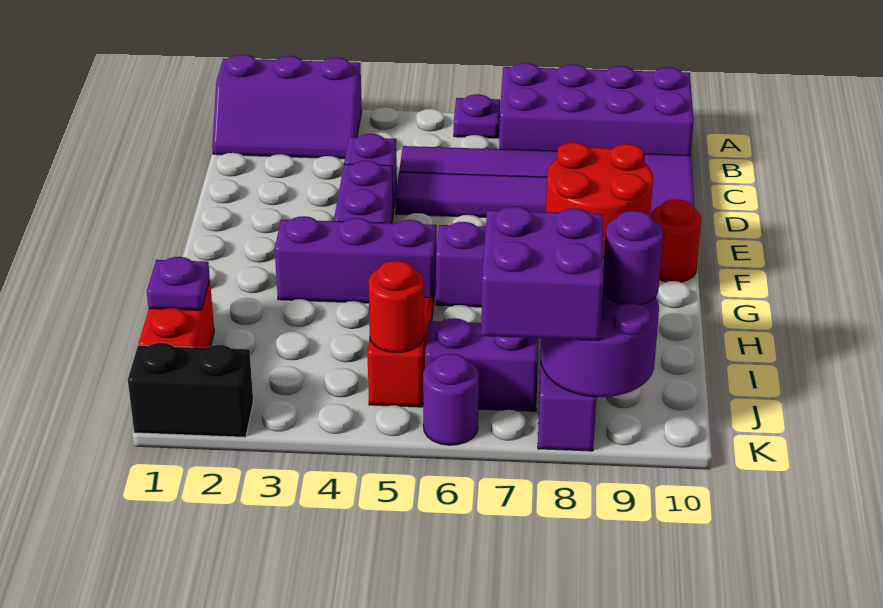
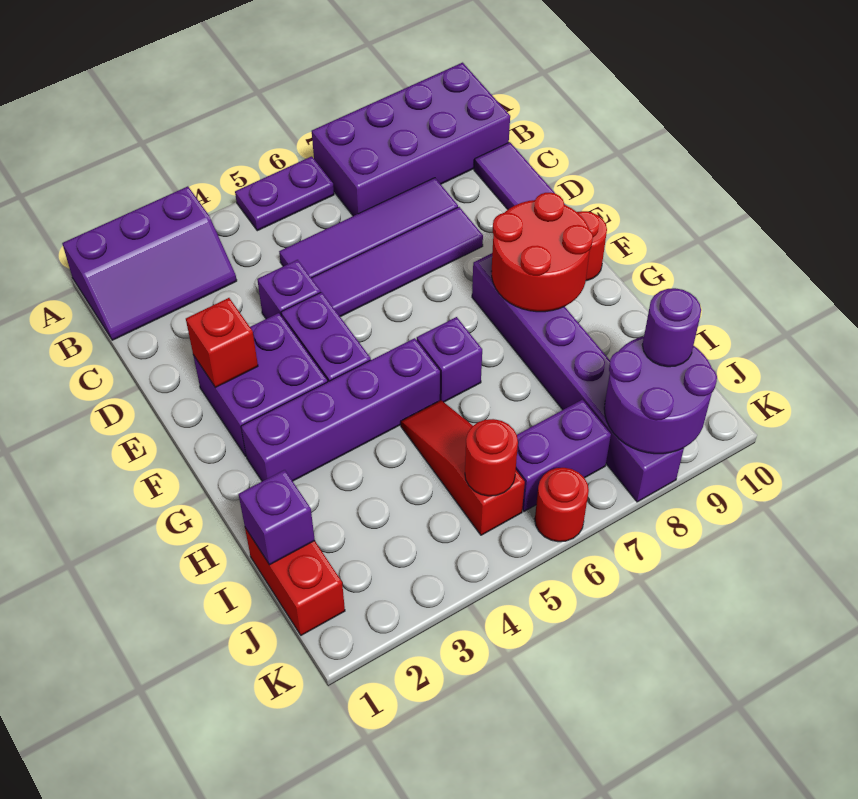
purple 1x1 plate [454,94,500,138] -> purple 1x2 plate [235,156,334,231]
none -> red 1x1 brick [186,298,258,388]
purple 1x3 brick [275,216,437,305] -> purple 1x4 brick [241,338,440,481]
purple 1x1 plate [147,257,210,310] -> purple 1x1 brick [238,470,315,565]
purple 2x2 brick [481,207,603,340] -> purple 2x2 brick moved to [193,313,327,456]
black 1x2 brick [128,343,253,437] -> none
purple 1x1 round brick [423,354,479,445] -> red 1x1 round brick [535,468,589,542]

